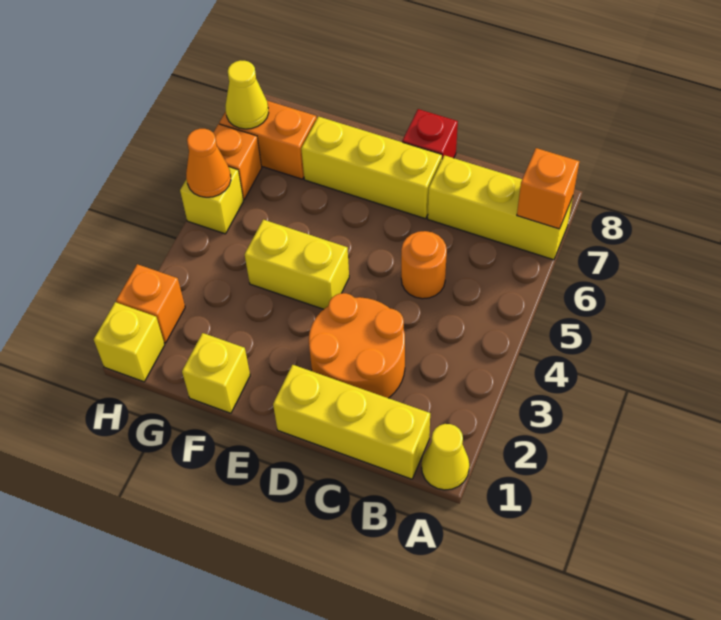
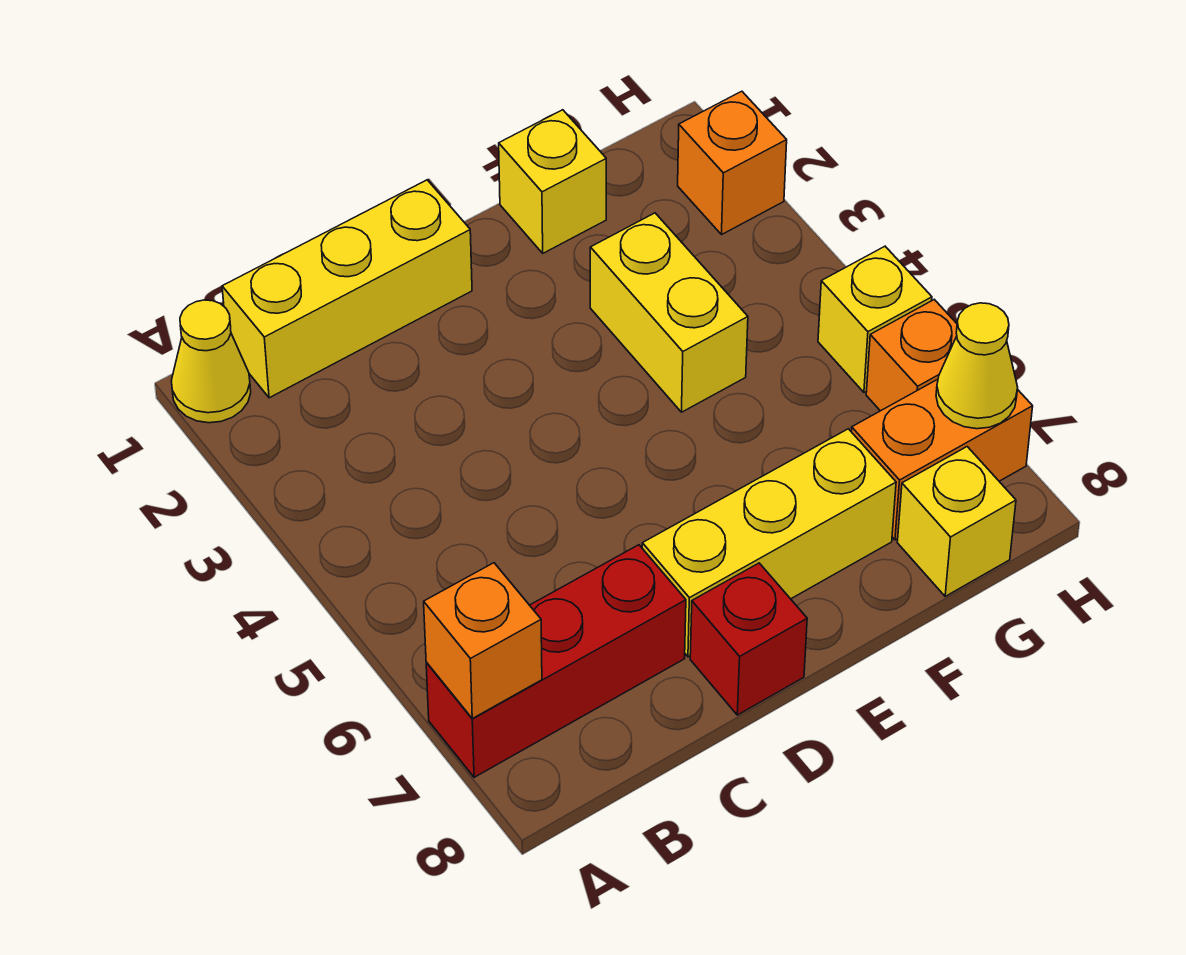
yellow 1x3 brick [428,155,573,260] -> red 1x3 brick [426,545,686,777]
orange 2x2 round brick [309,293,405,398] -> none
orange 1x1 round brick [401,231,447,299] -> none
yellow 1x2 brick [245,220,349,309] -> yellow 1x2 brick turned to [590,213,748,412]
yellow 1x1 brick [94,302,165,382] -> yellow 1x1 brick moved to [897,447,1016,596]
orange 1x1 cone [186,129,231,197] -> none

